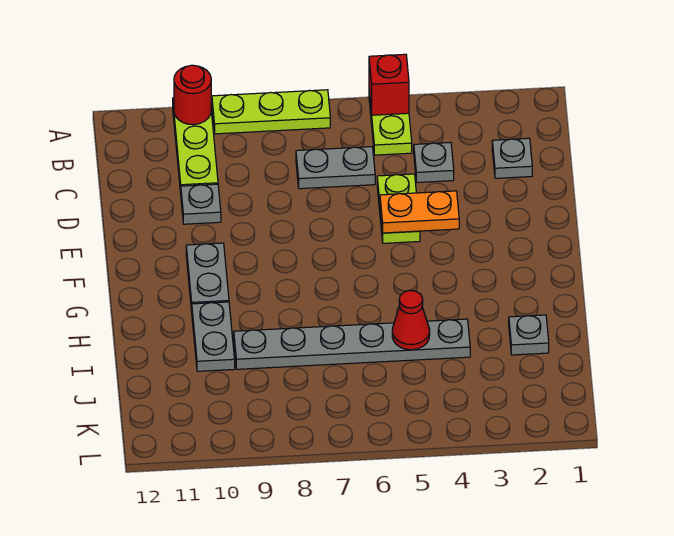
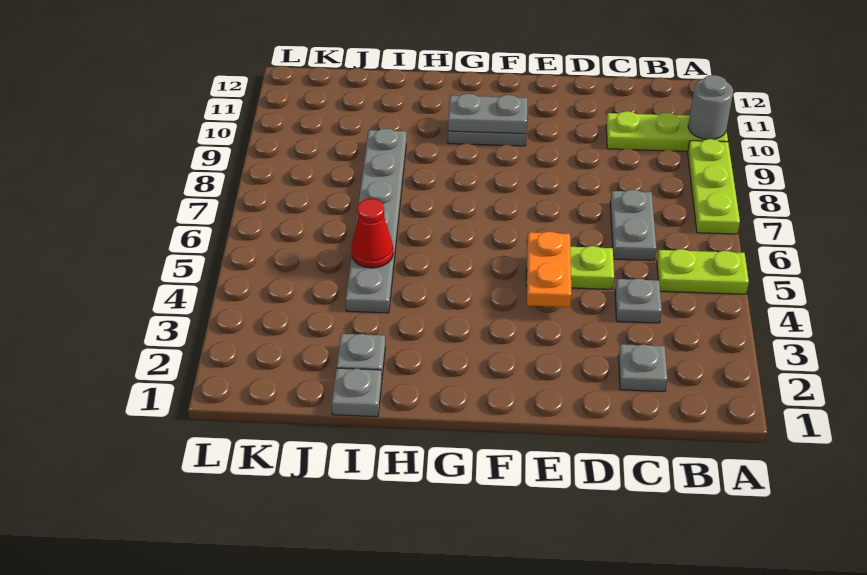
red 1x1 brick [369,54,409,115] -> none
red 1x1 round brick [174,65,211,125] -> grey 1x1 round brick [688,75,733,139]
grey 1x1 plate [181,184,221,224] -> grey 1x1 plate moved to [332,368,382,417]
grey 1x2 plate [192,302,235,371] -> grey 1x2 plate moved to [448,93,527,134]

